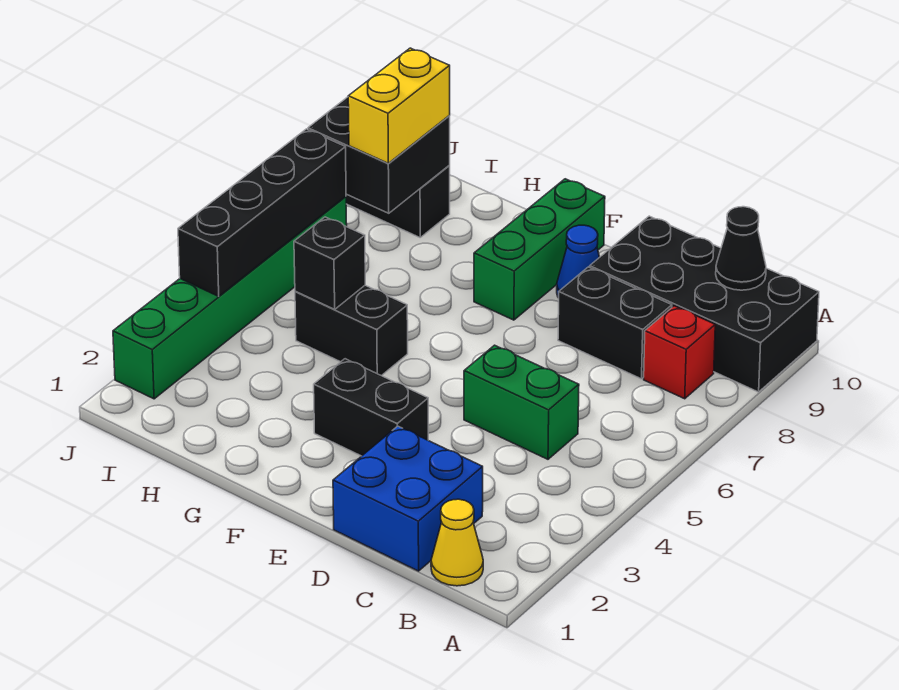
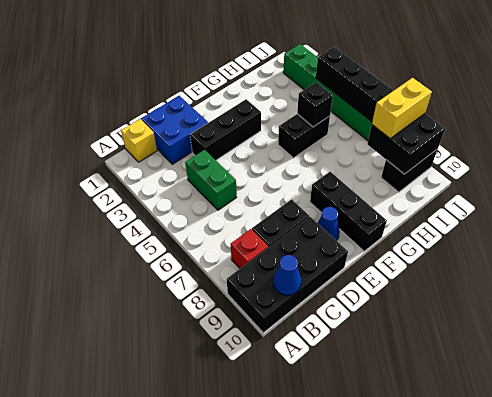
yellow 1x1 cone [431,499,483,586] -> yellow 1x1 brick [121,119,157,162]
black 1x1 cone [716,207,766,290] -> blue 1x1 cone [273,255,301,295]
green 1x2 brick [464,345,579,459] -> green 1x2 brick turned to [185,150,237,210]
black 1x2 brick [314,359,428,456] -> black 1x3 brick [190,99,261,160]
green 1x3 brick [474,179,605,320] -> black 1x3 brick [310,172,387,251]
yellow 1x2 brick [348,48,450,163] -> yellow 1x2 brick turned to [372,78,432,138]

